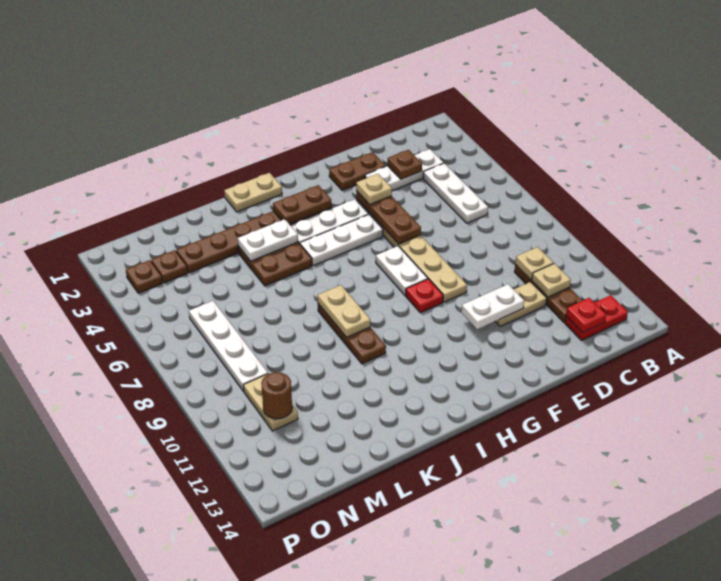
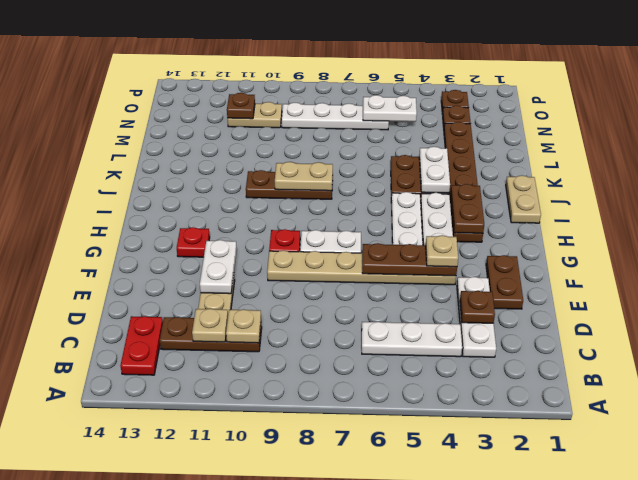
red 1x1 plate [566,298,606,332] -> red 1x1 plate moved to [177,227,210,257]
none -> white 1x2 plate [363,95,417,122]
brown 1x1 round brick [261,372,292,419] -> brown 1x1 plate [227,93,255,119]

